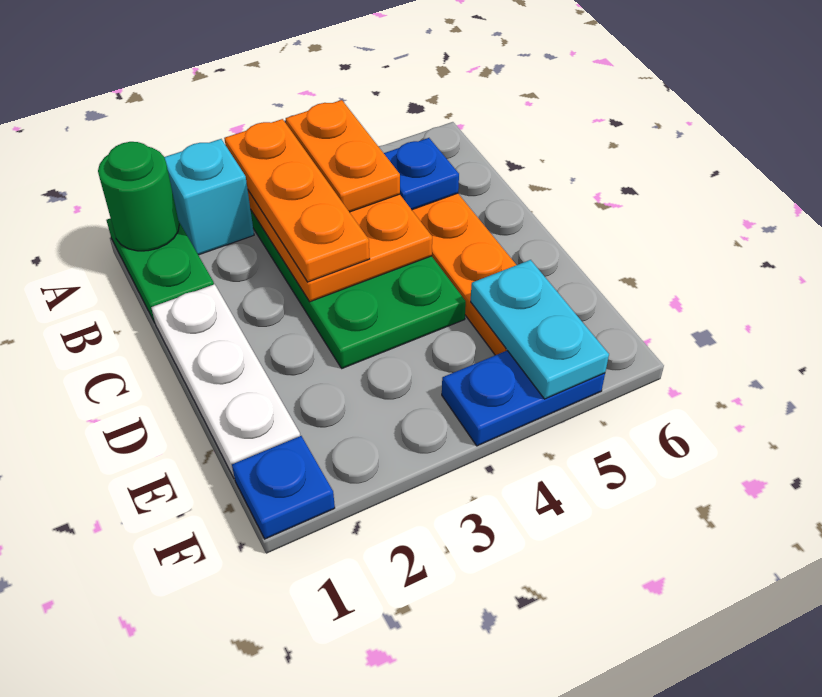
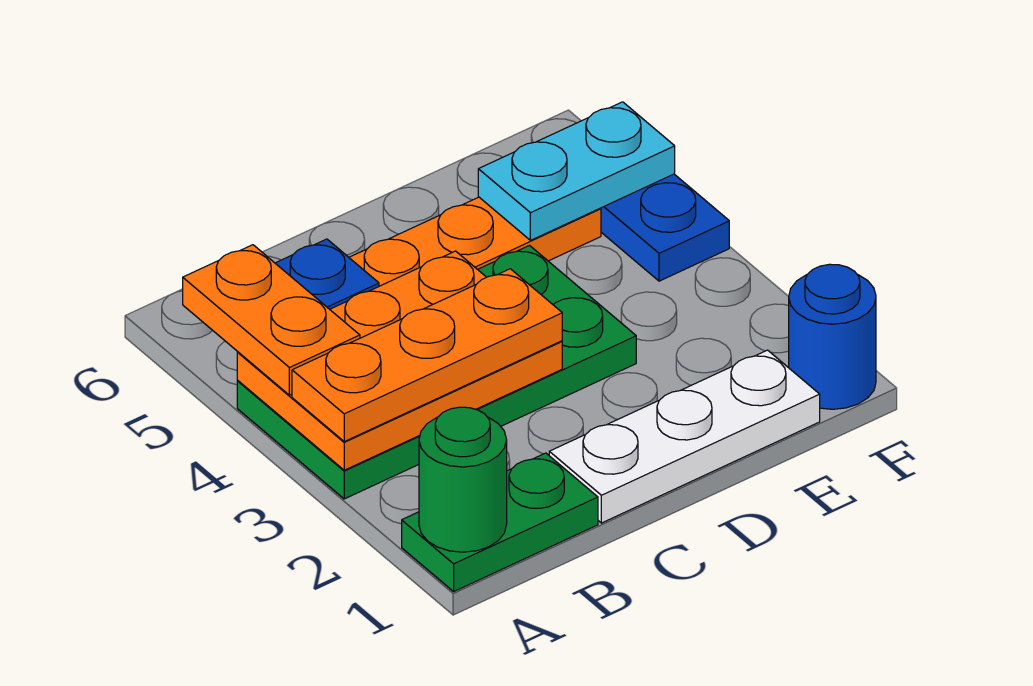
cyan 1x1 brick [165,139,254,255] -> none
orange 1x2 plate [286,100,400,212] -> orange 1x2 plate turned to [183,245,360,395]
blue 1x1 plate [232,436,335,539] -> blue 1x1 round brick [789,264,876,409]

